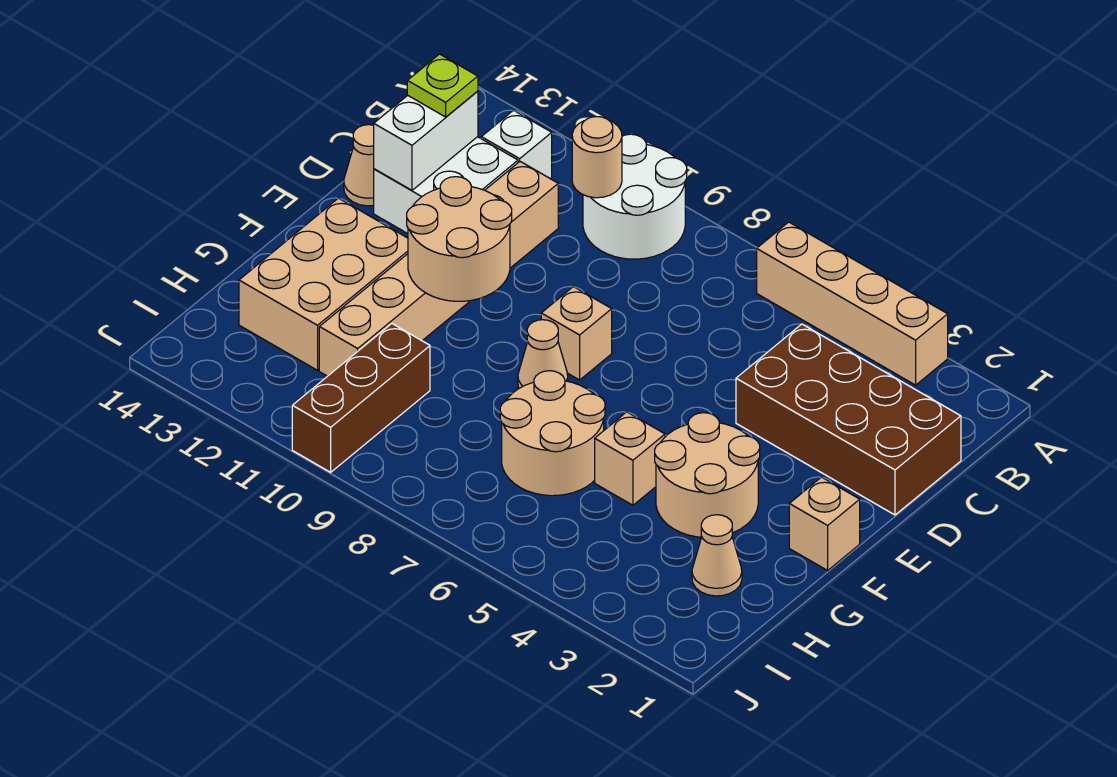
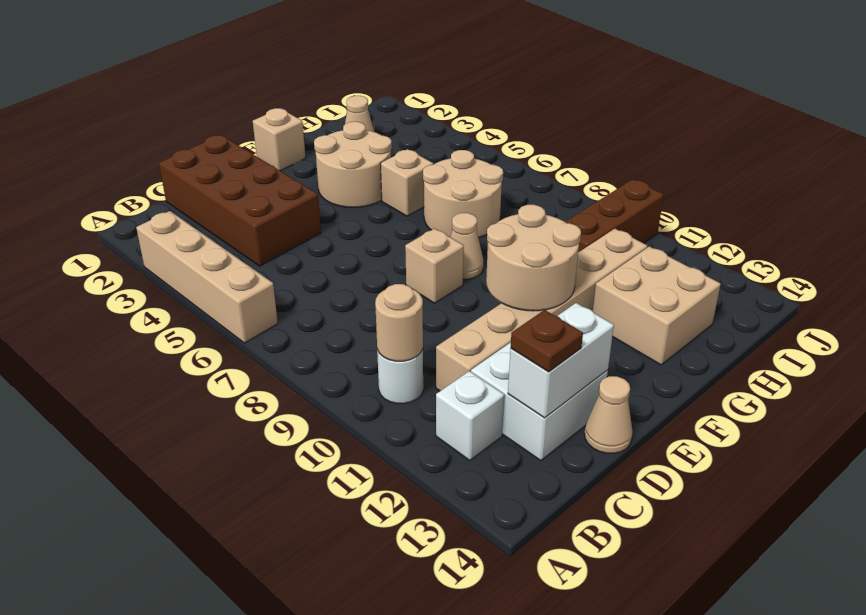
white 2x2 round brick [583,134,687,259] -> white 1x1 round brick [377,349,423,404]
lime 1x1 plate [407,54,478,117] -> brown 1x1 plate [511,310,583,372]
tan 2x3 brick [239,198,408,370] -> tan 2x2 brick [593,246,721,365]

